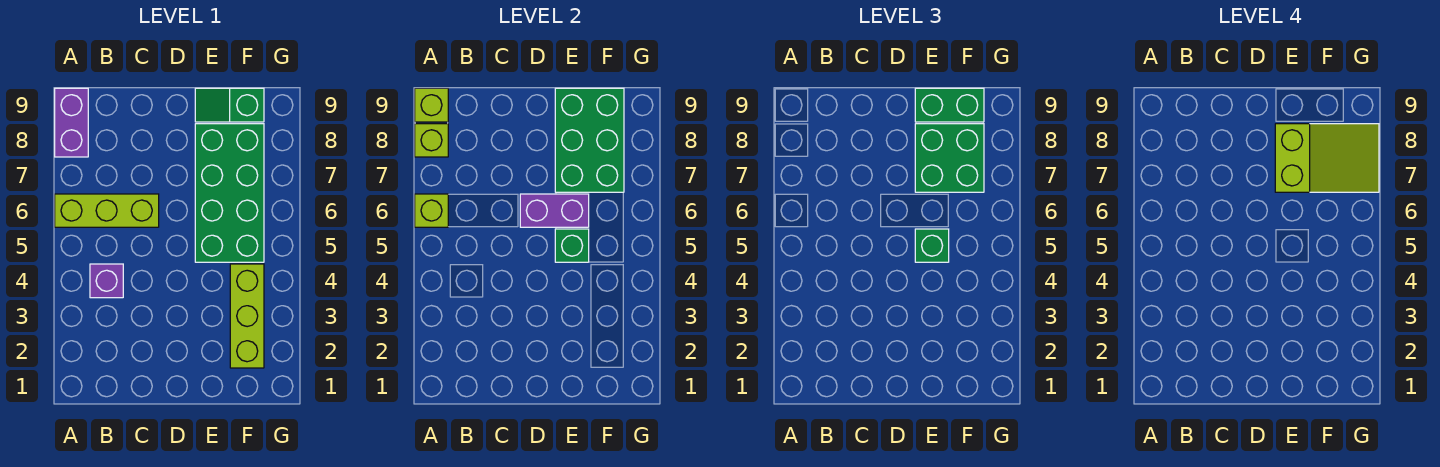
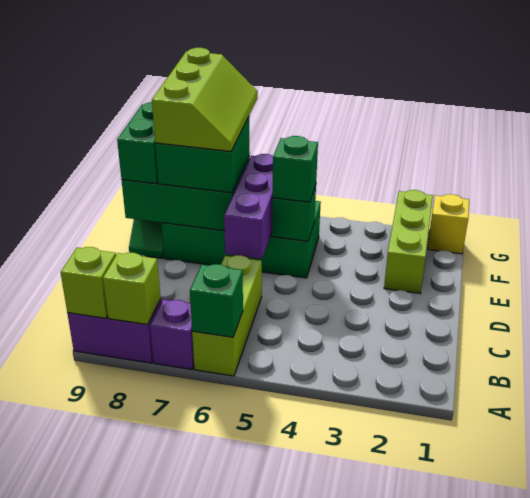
lime 1x1 brick [415,194,448,227] -> green 1x1 brick [190,264,243,337]
purple 1x1 brick [90,264,123,298] -> purple 1x1 brick moved to [150,299,194,369]
purple 1x2 brick [520,194,589,227] -> purple 1x3 brick [224,154,273,259]
lime 2x3 slope [1275,124,1379,192] -> lime 2x3 slope turned to [152,48,258,151]
lime 1x3 brick [230,264,264,368] -> lime 1x3 brick turned to [384,190,433,293]
none -> yellow 1x1 brick [428,194,469,254]

